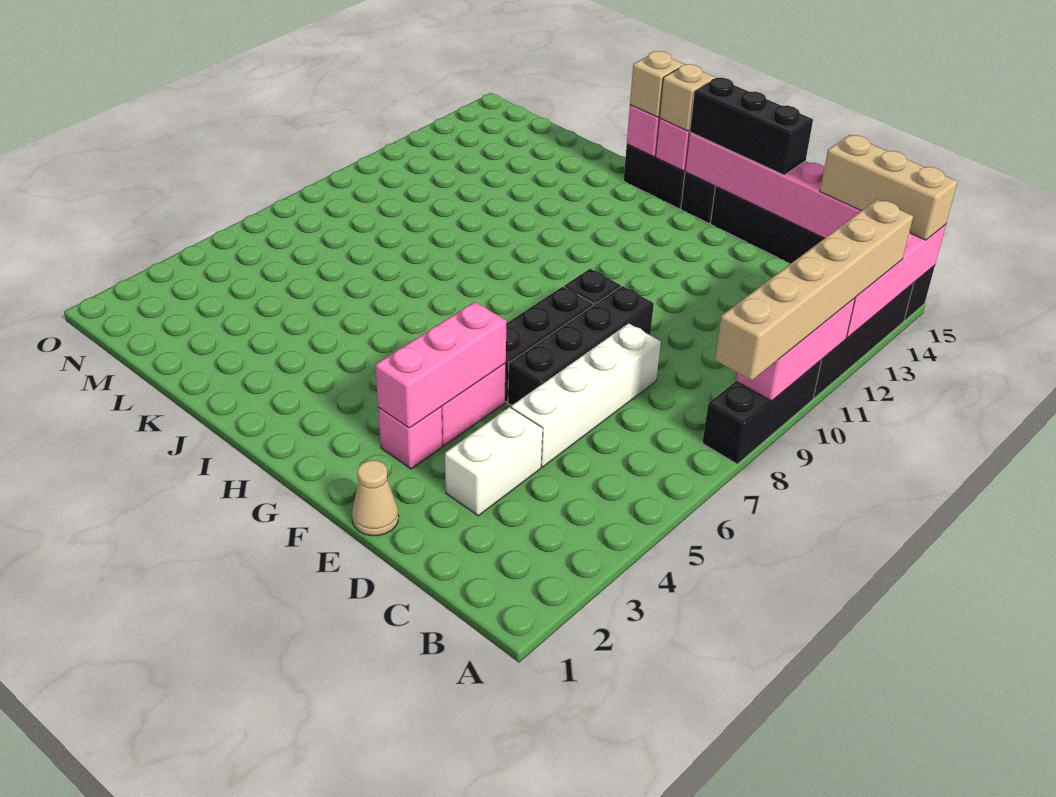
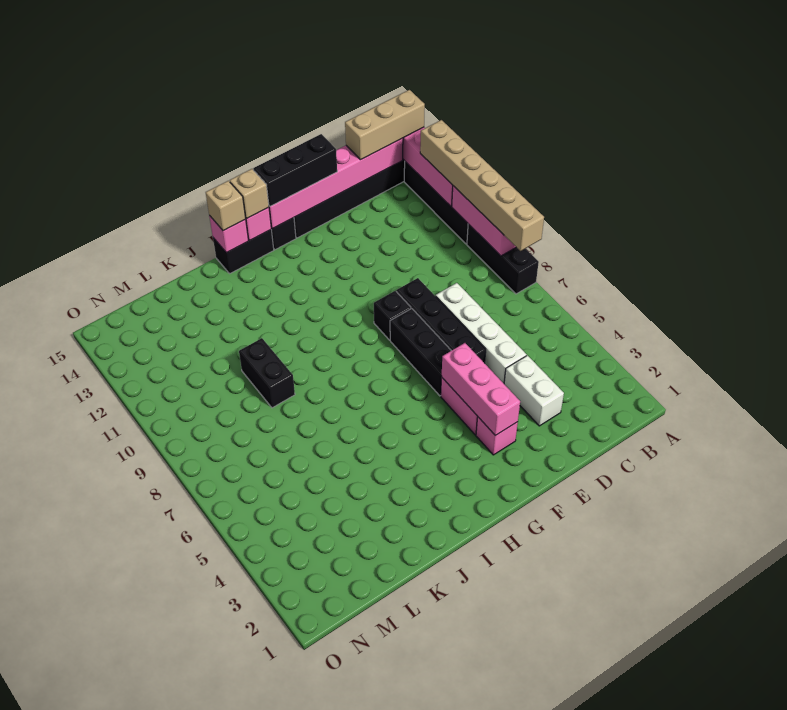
tan 1x1 cone [352,460,399,536] -> none
none -> black 1x2 brick [239,338,295,408]

